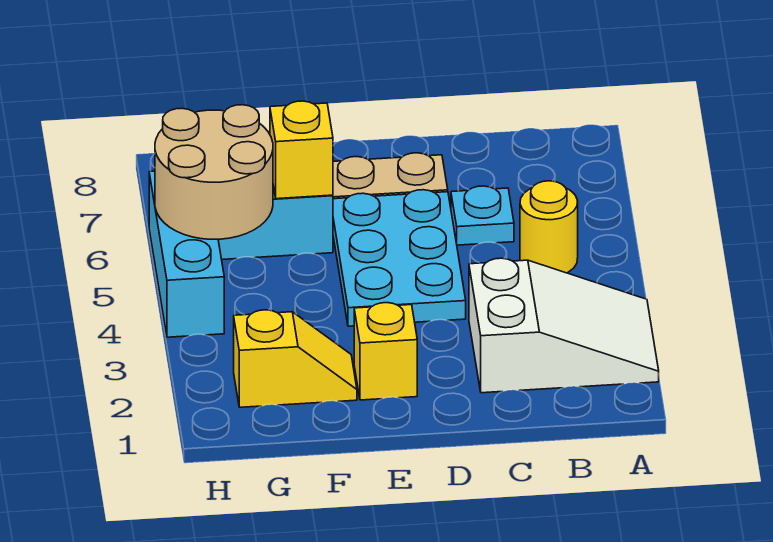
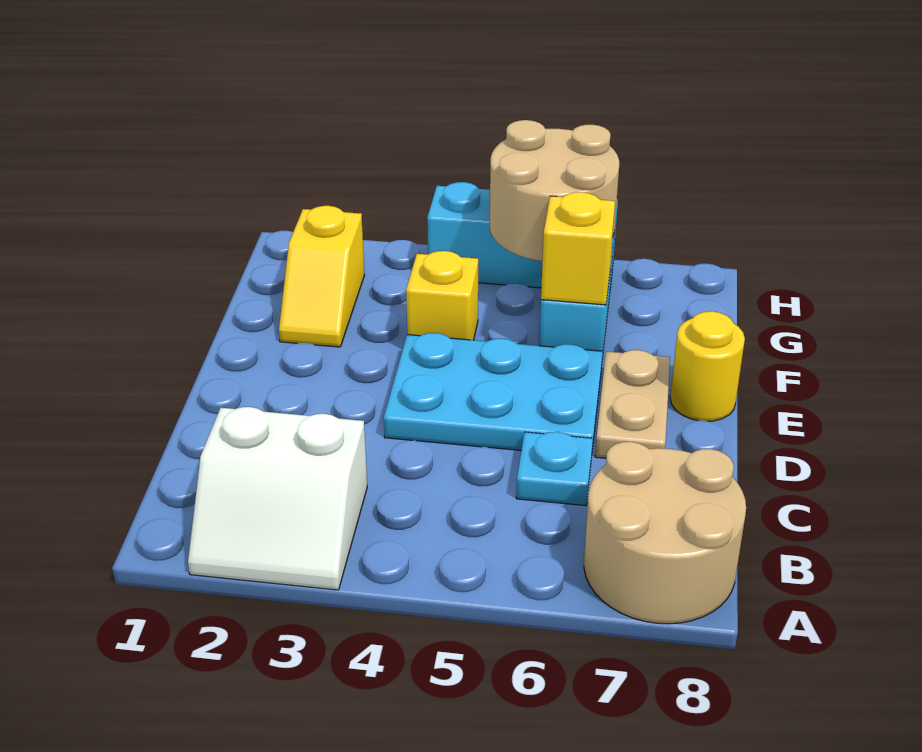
white 2x3 slope [469,258,659,393] -> white 2x2 slope [188,407,367,590]
none -> tan 2x2 round brick [584,442,746,624]
yellow 1x1 round brick [520,181,578,273] -> yellow 1x1 round brick moved to [670,311,745,421]
yellow 1x1 brick [354,303,417,400] -> yellow 1x1 brick moved to [406,251,478,340]

